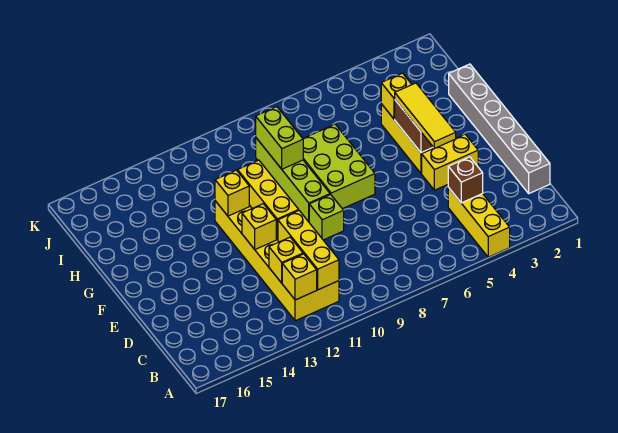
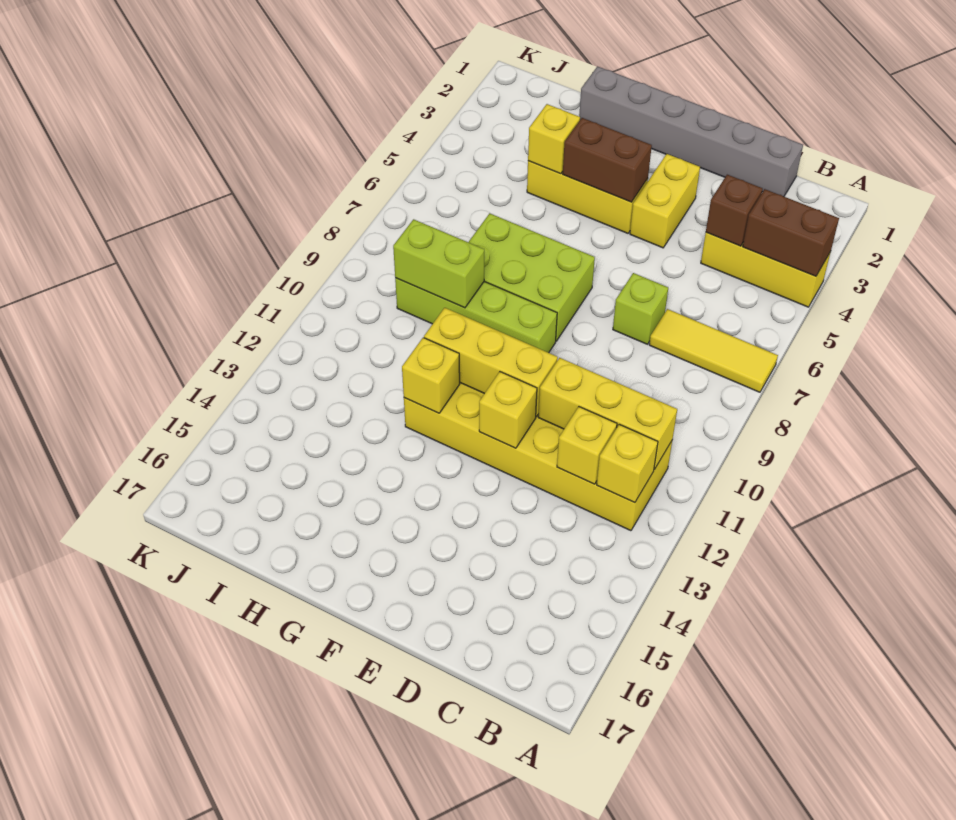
none -> brown 1x2 brick [743,189,839,276]
yellow 1x3 tile [395,83,456,148] -> yellow 1x3 tile moved to [649,309,778,392]
lime 1x1 brick [309,195,344,240] -> lime 1x1 brick moved to [613,273,668,344]

